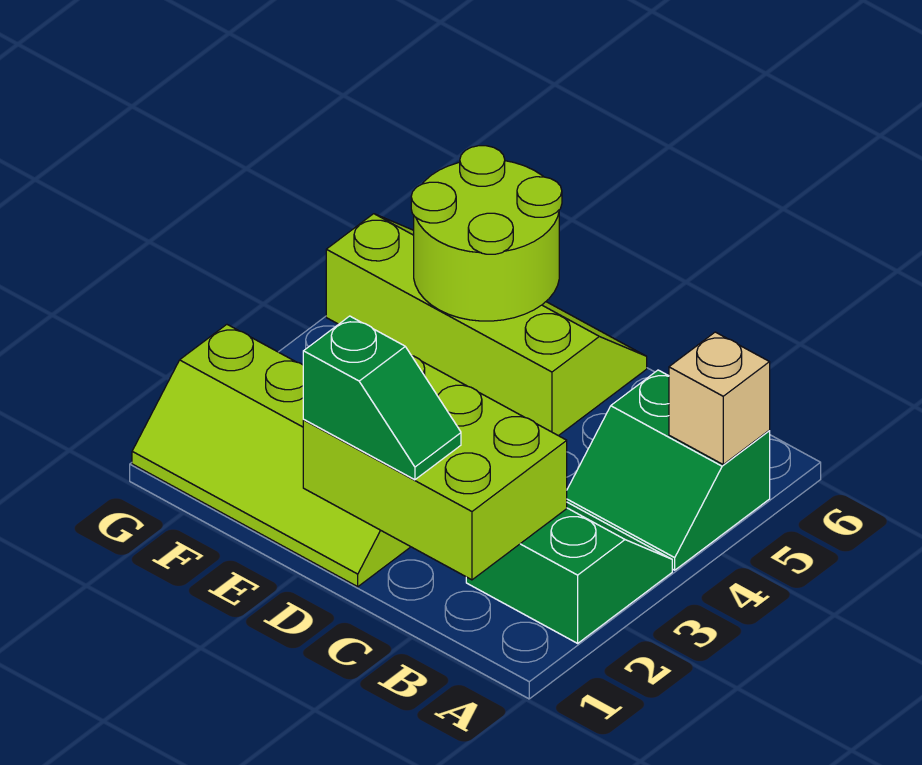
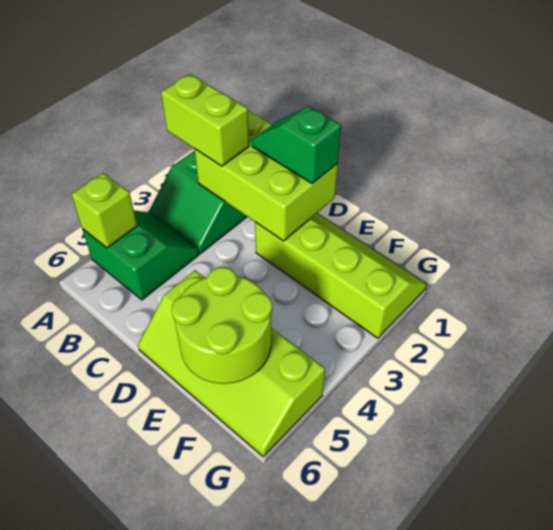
none -> lime 1x2 brick [161,74,249,166]
tan 1x1 brick [669,332,770,464] -> lime 1x1 brick [71,173,137,248]

